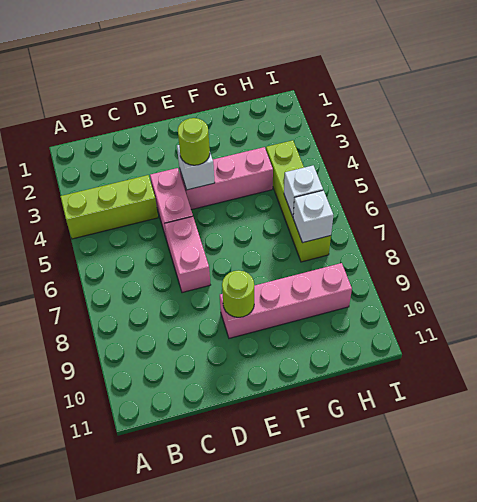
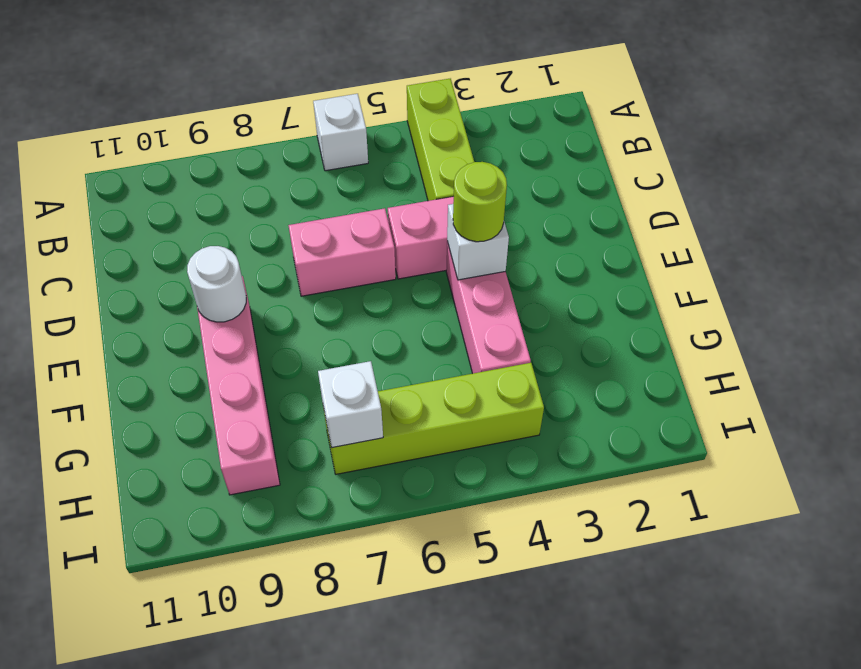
lime 1x1 round brick [222,270,254,317] -> white 1x1 round brick [187,246,246,322]
white 1x1 brick [284,166,323,216] -> white 1x1 brick moved to [313,94,368,171]

